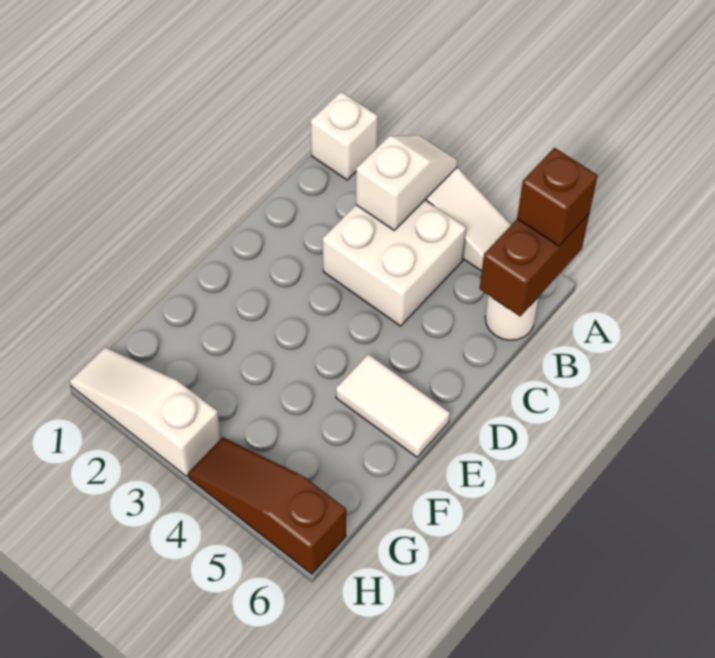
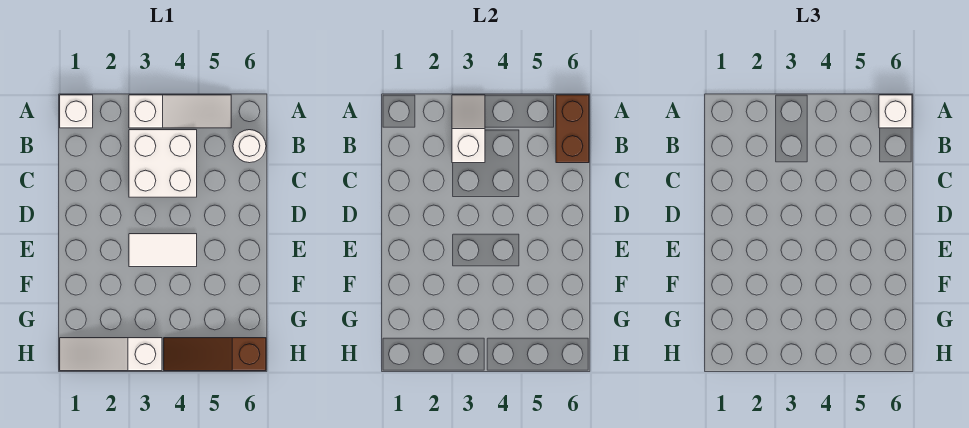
brown 1x1 brick [517,148,598,246] -> white 1x1 brick [879,95,912,128]
white 1x2 tile [336,354,450,457] -> white 1x2 tile moved to [129,234,197,267]

